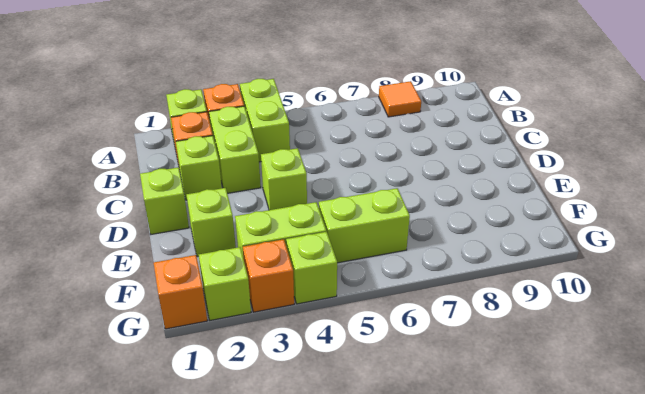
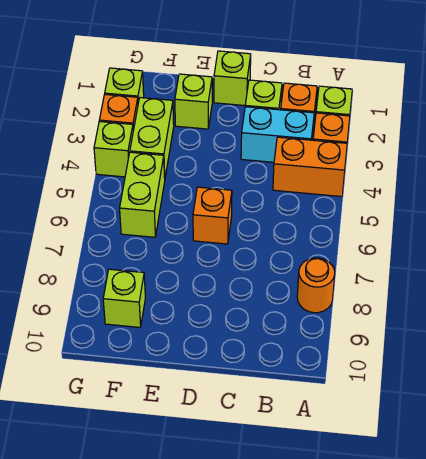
lime 1x2 brick [240,79,290,162] -> orange 1x2 brick [273,137,347,197]
orange 1x1 tile [379,81,421,117] -> orange 1x1 round brick [297,258,335,313]
lime 1x2 brick [209,106,261,193] -> cyan 1x2 brick [241,107,314,162]
lime 1x1 brick [261,148,307,210] -> lime 1x1 brick moved to [103,269,145,327]
orange 1x1 brick [154,255,207,329] -> orange 1x1 brick moved to [193,187,232,244]

